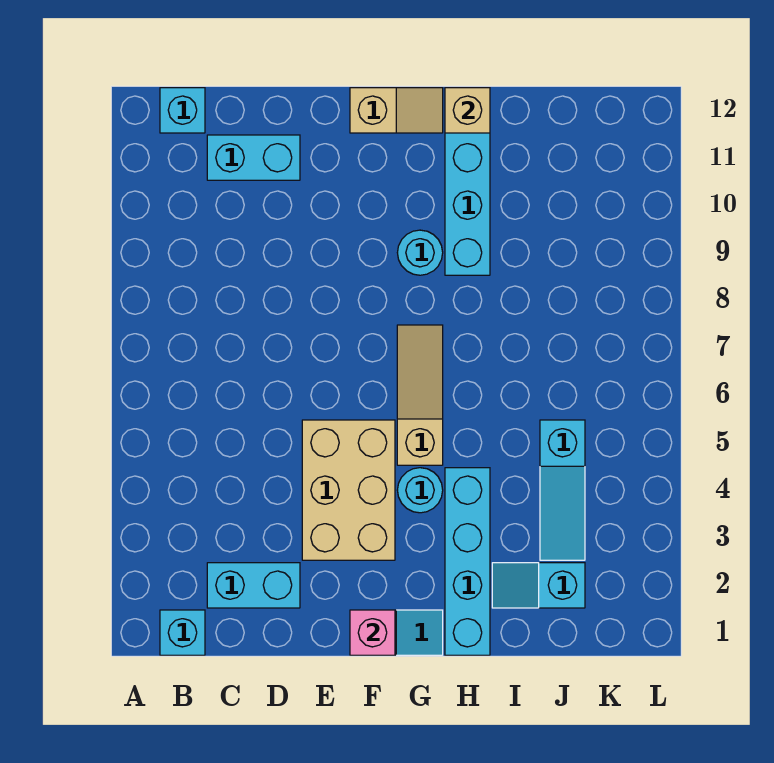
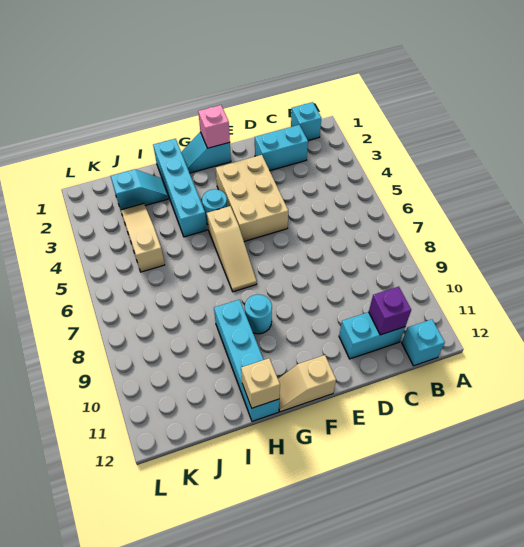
none -> purple 1x1 brick [369,287,411,335]
cyan 1x3 slope [540,420,585,560] -> tan 1x3 slope [121,204,165,272]

